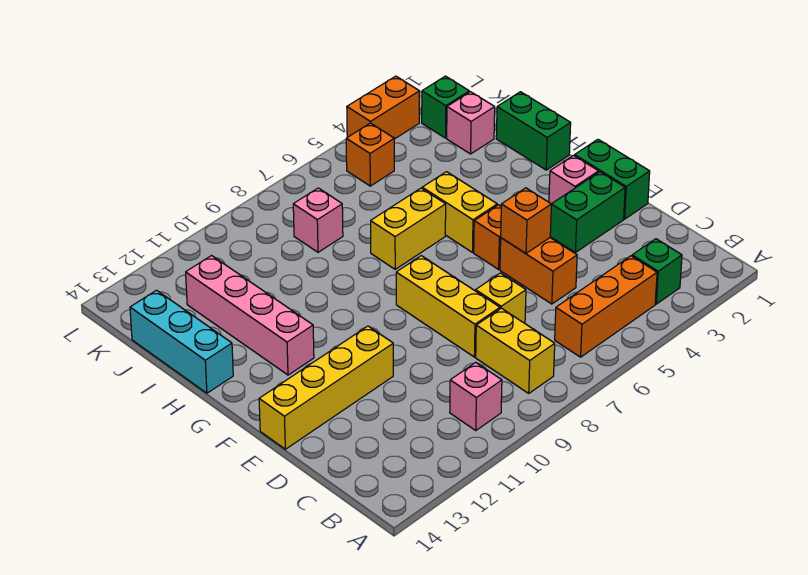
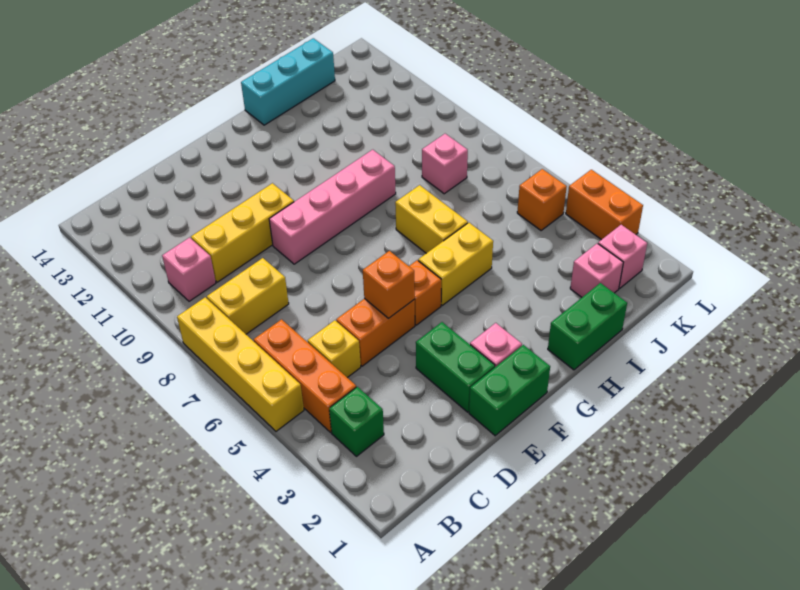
yellow 1x1 brick [476,273,526,323] -> yellow 1x1 brick moved to [308,320,361,378]
yellow 1x3 brick [396,256,500,357] -> yellow 1x3 brick moved to [191,183,294,282]
yellow 1x4 brick [259,326,393,449] -> yellow 1x4 brick moved to [177,297,304,431]
pink 1x4 brick [186,256,314,375] -> pink 1x4 brick moved to [269,150,396,264]
green 1x1 brick [422,76,469,138] -> pink 1x1 brick [598,225,647,288]

